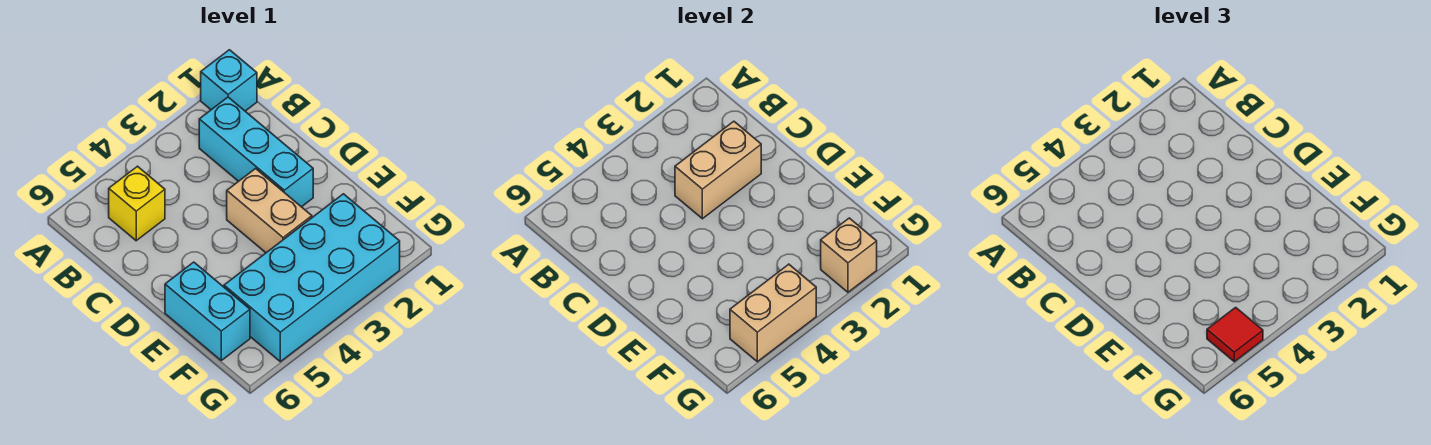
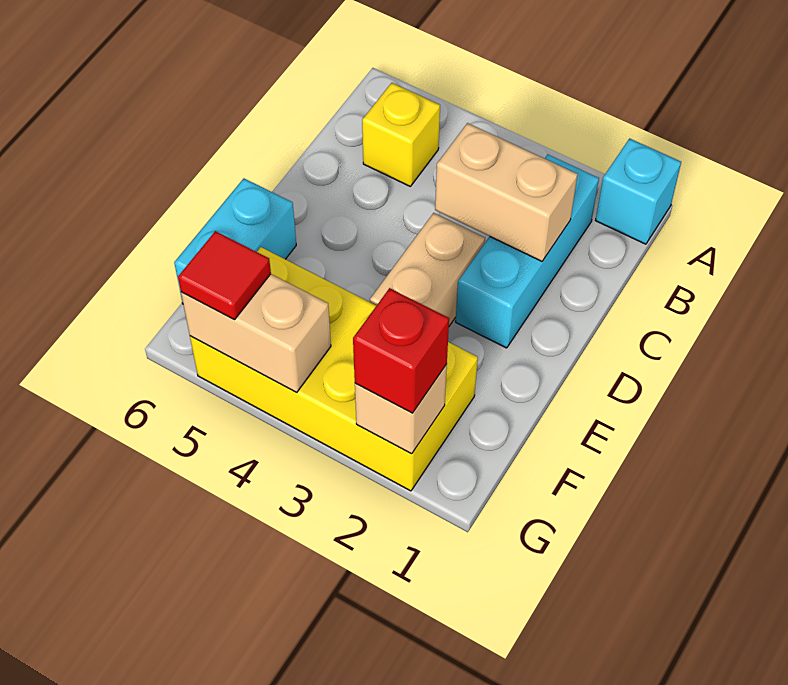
cyan 2x4 brick [224,194,400,362] -> yellow 2x4 brick [190,247,478,491]
none -> red 1x1 brick [353,288,449,413]

